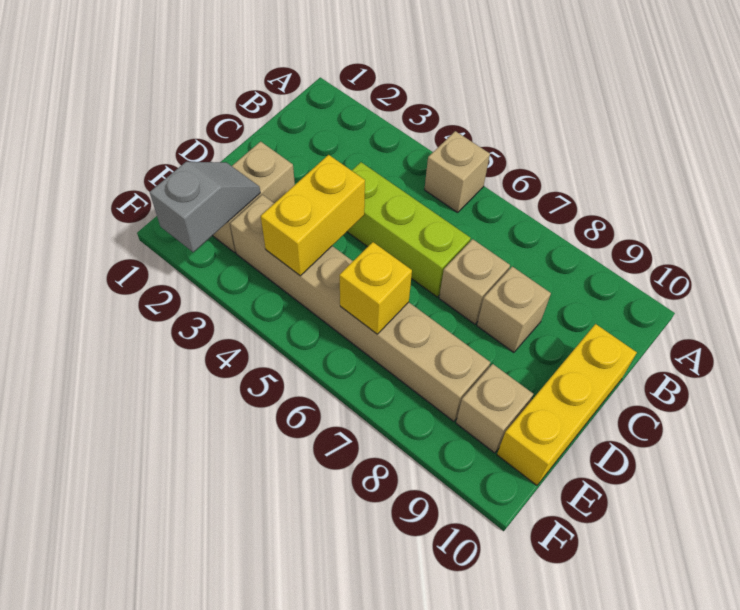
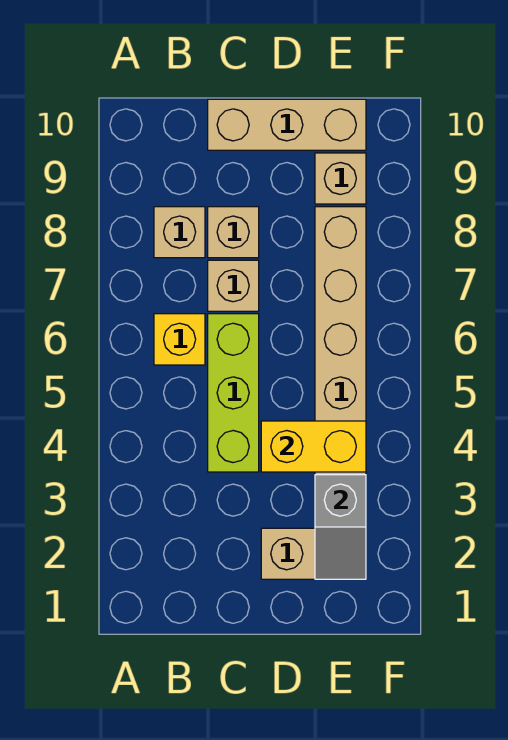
tan 1x1 brick [424,131,490,213] -> tan 1x1 brick moved to [154,207,205,258]
yellow 1x3 brick [497,324,637,485] -> tan 1x3 brick [208,99,366,150]
grey 1x2 slope [150,162,260,252] -> grey 1x2 slope turned to [315,475,366,579]
yellow 1x1 brick [339,242,412,334] -> yellow 1x1 brick moved to [154,314,205,365]

